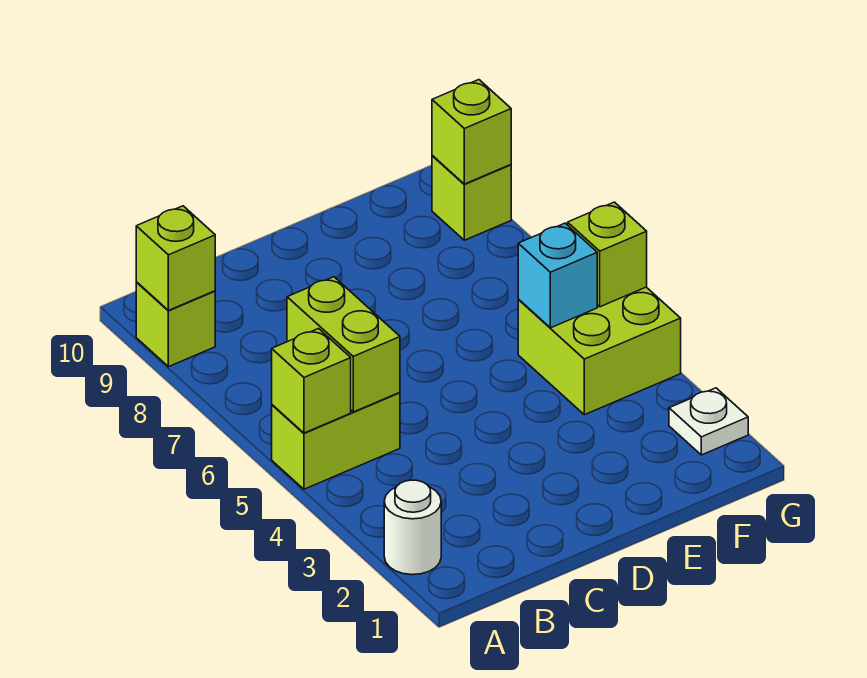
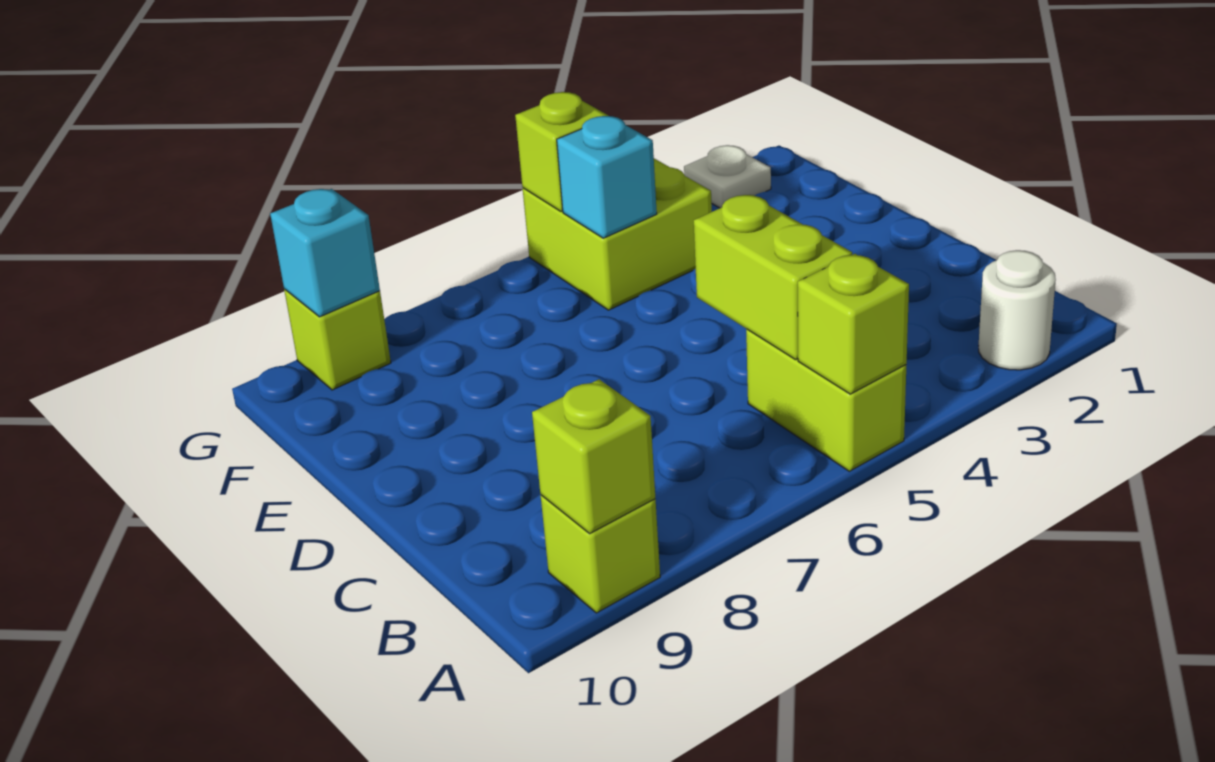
lime 1x2 brick [287,277,400,412] -> lime 1x2 brick turned to [694,195,852,360]
lime 1x1 brick [432,80,511,184] -> cyan 1x1 brick [270,189,380,317]

